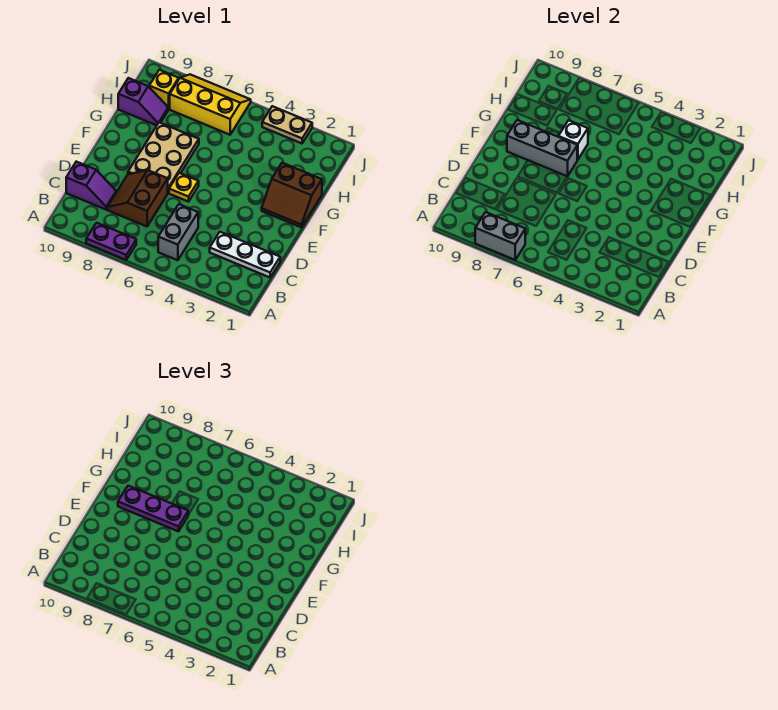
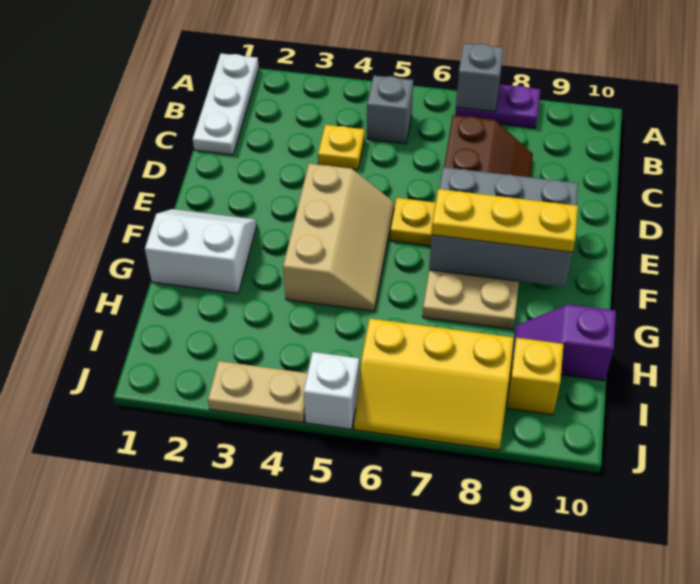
grey 1x2 brick [475,212,525,260] -> grey 1x1 brick [456,43,503,112]
grey 1x2 brick [158,204,198,260] -> grey 1x1 brick [367,76,413,144]
white 1x3 plate [210,232,280,277] -> white 1x3 plate turned to [193,53,259,155]
none -> yellow 1x1 plate [318,125,365,170]
purple 1x2 slope [66,162,116,209] -> none
none -> tan 2x3 slope [283,163,394,311]
brown 2x2 slope [262,163,322,227] -> white 2x2 slope [145,209,257,293]
grey 1x3 brick [507,120,577,176] -> grey 2x3 brick [429,167,578,287]
purple 1x3 plate [118,486,188,531] -> yellow 1x3 plate [432,189,578,252]
white 1x1 brick [558,120,588,160] -> white 1x1 brick moved to [304,352,359,429]

